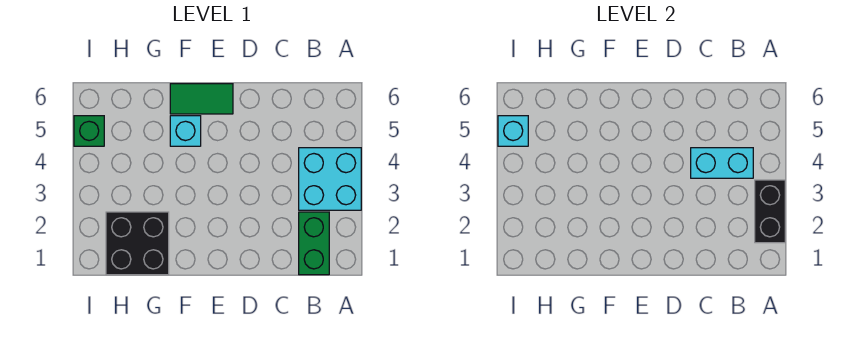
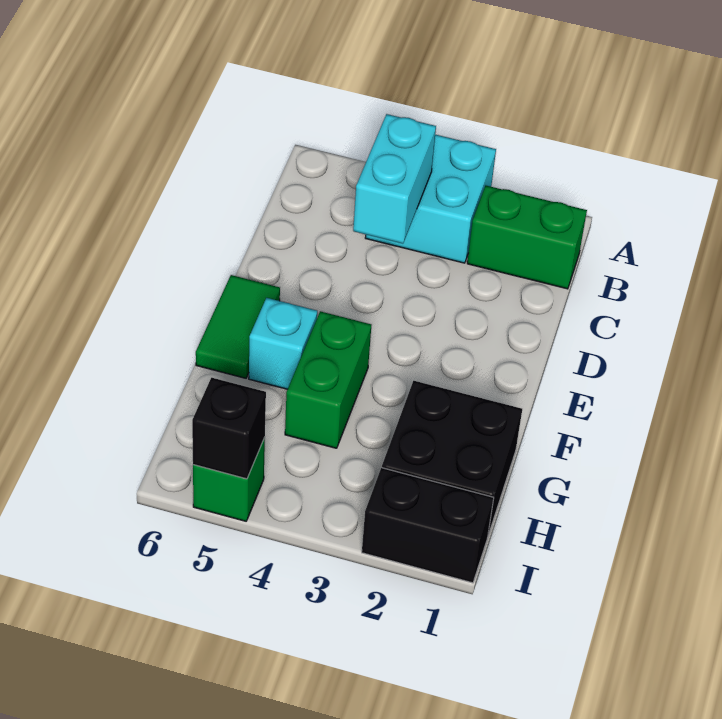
black 1x2 brick [755,180,785,243] -> black 1x2 brick moved to [362,468,494,583]
none -> green 1x2 brick [285,311,371,448]
cyan 1x1 brick [498,116,528,146] -> black 1x1 brick [192,378,266,479]

